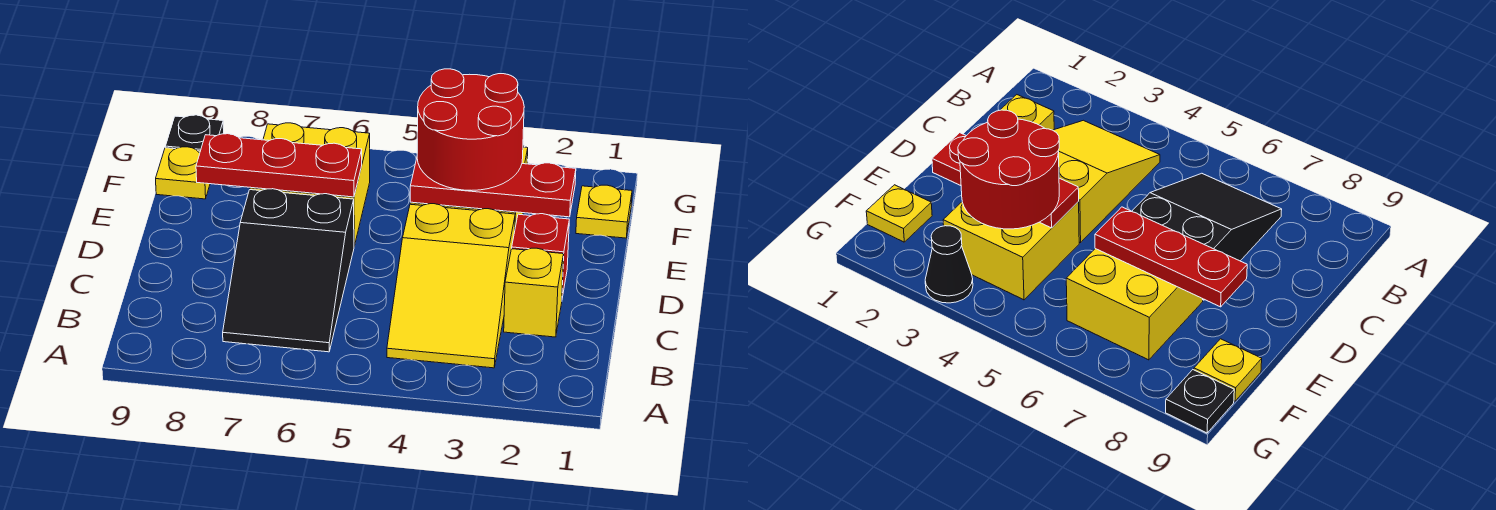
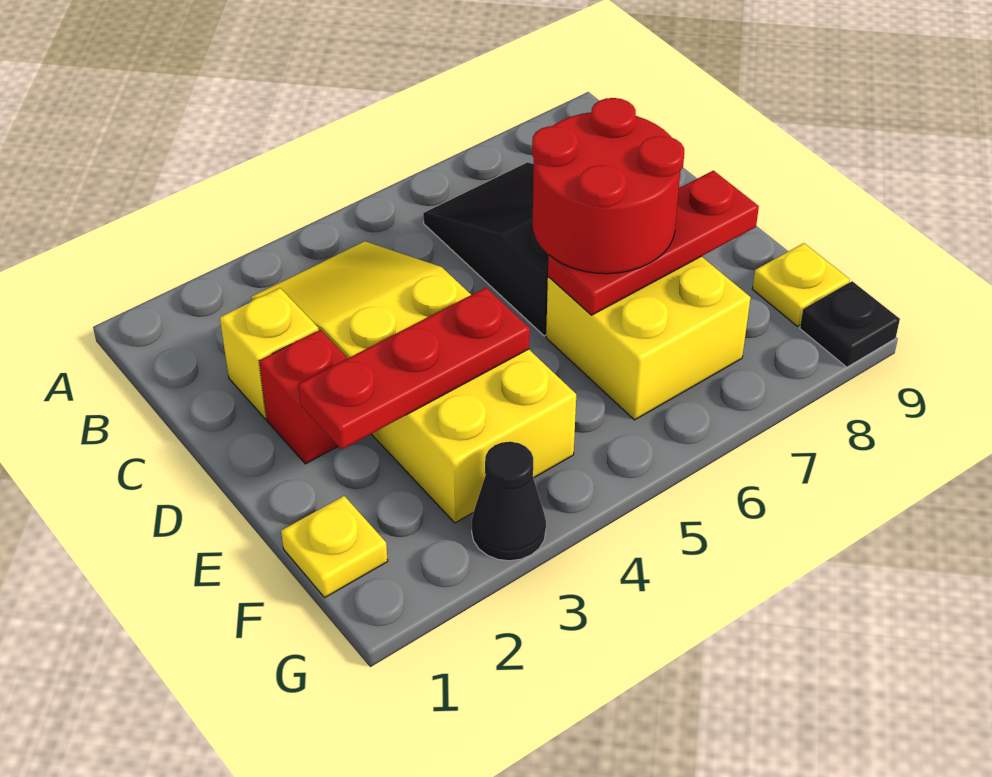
red 2x2 round brick [417,69,524,190] -> red 2x2 round brick moved to [532,98,684,274]

